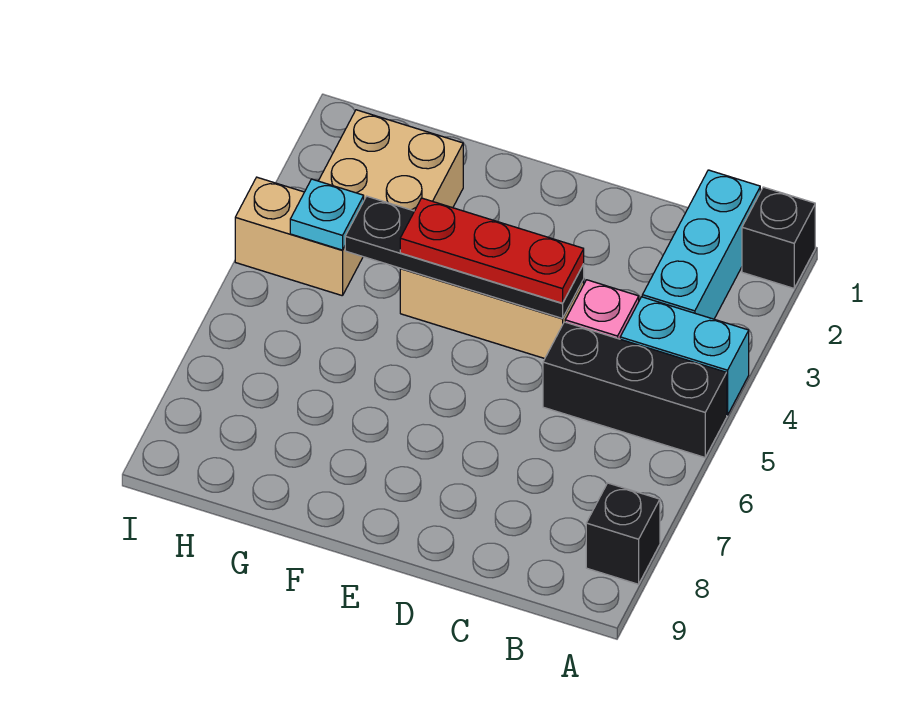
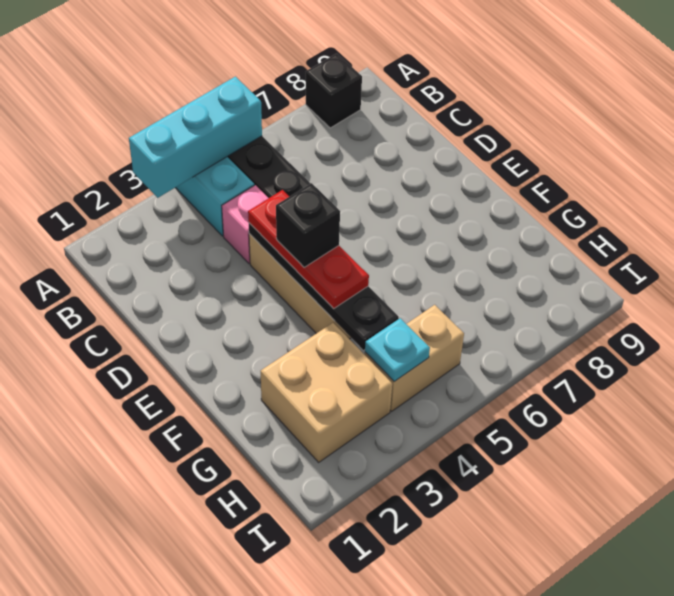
black 1x1 brick [742,187,815,288] -> black 1x1 brick moved to [276,183,340,267]
cyan 1x3 brick [642,170,760,319] -> cyan 1x3 brick moved to [129,77,262,198]
tan 1x2 brick [235,177,363,296] -> tan 1x2 brick turned to [365,305,464,411]

